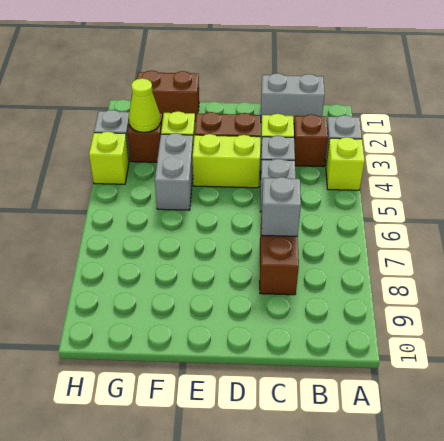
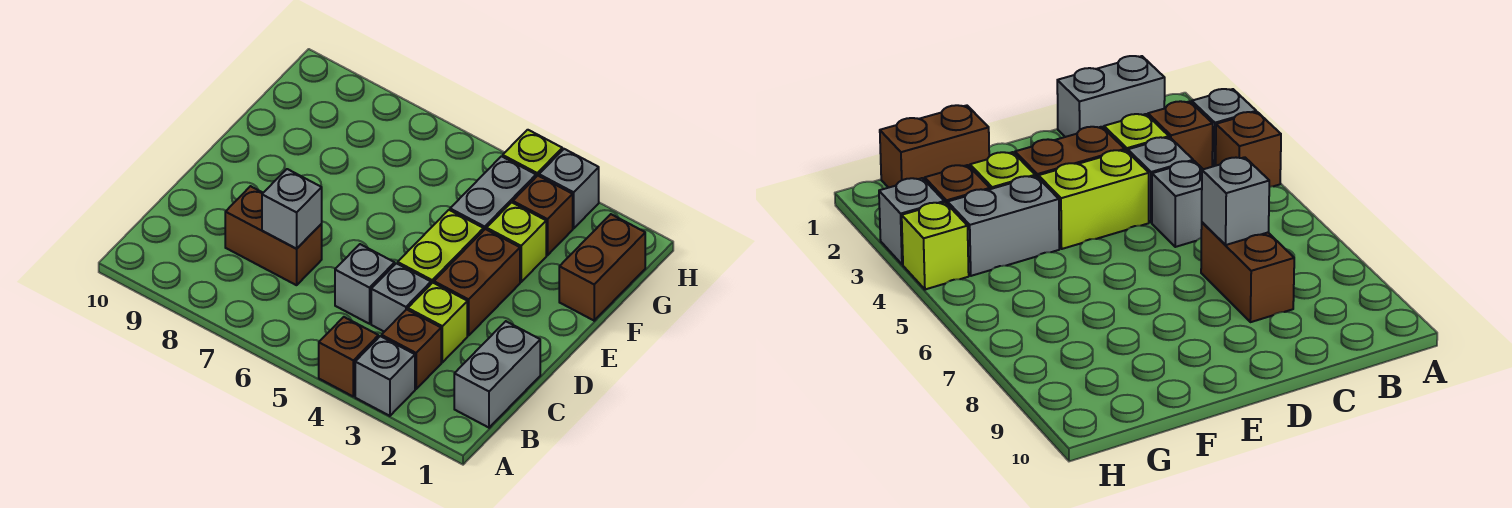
lime 1x1 brick [326,137,365,190] -> brown 1x1 brick [319,317,378,396]
grey 1x2 brick [155,133,193,210] -> grey 1x2 brick turned to [450,156,536,230]
lime 1x1 cone [129,78,161,132] -> none

